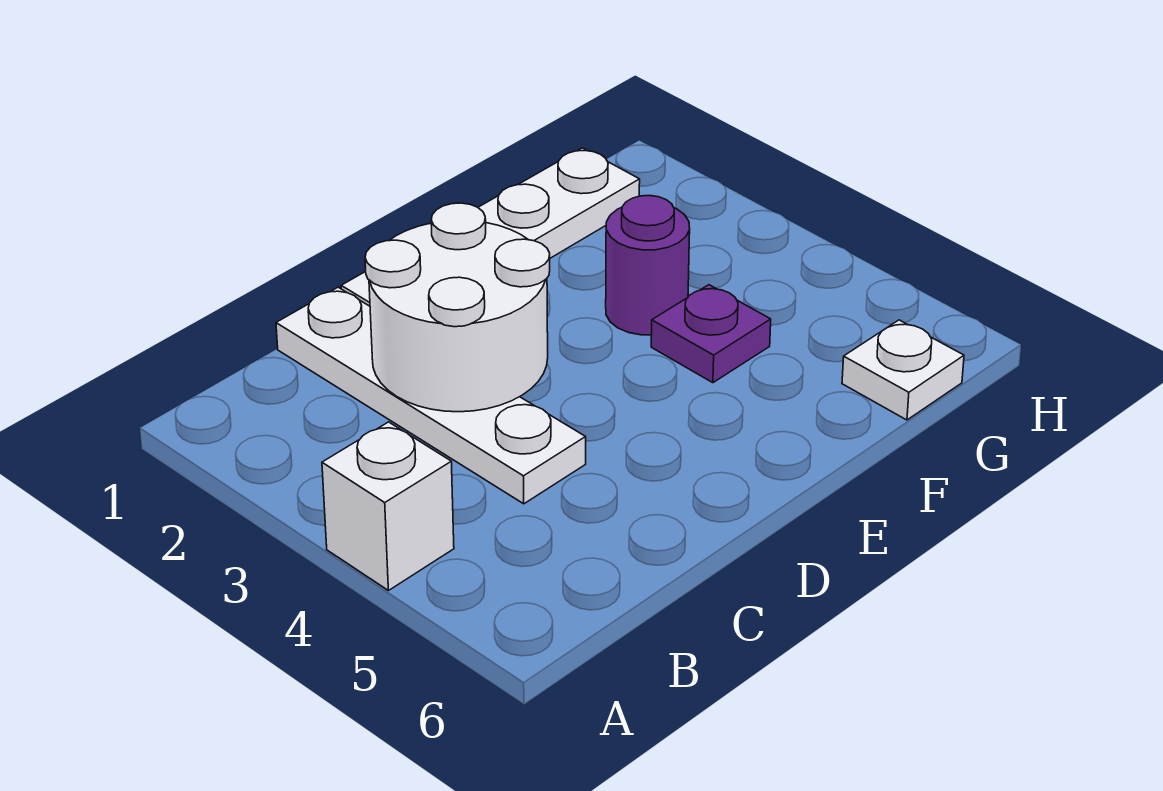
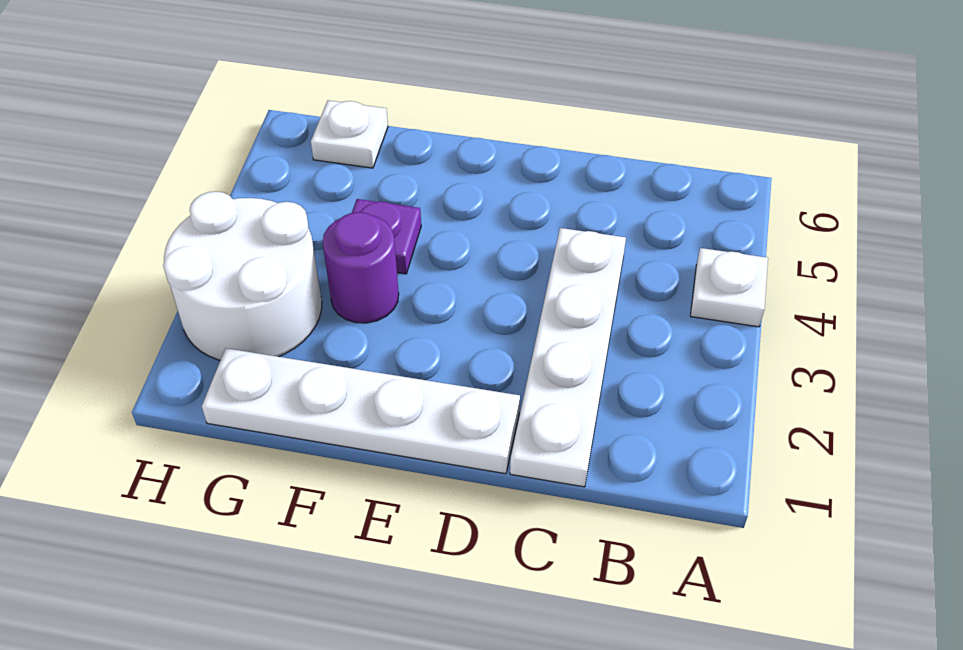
white 1x1 brick [322,422,454,591] -> white 1x1 plate [690,248,768,327]
white 2x2 round brick [365,203,550,412] -> white 2x2 round brick moved to [163,191,322,360]

